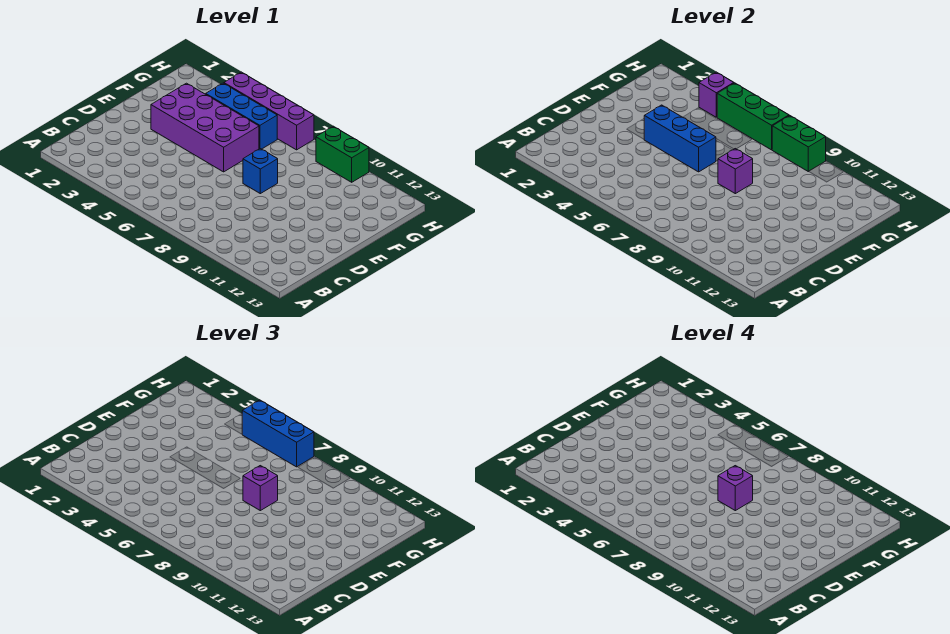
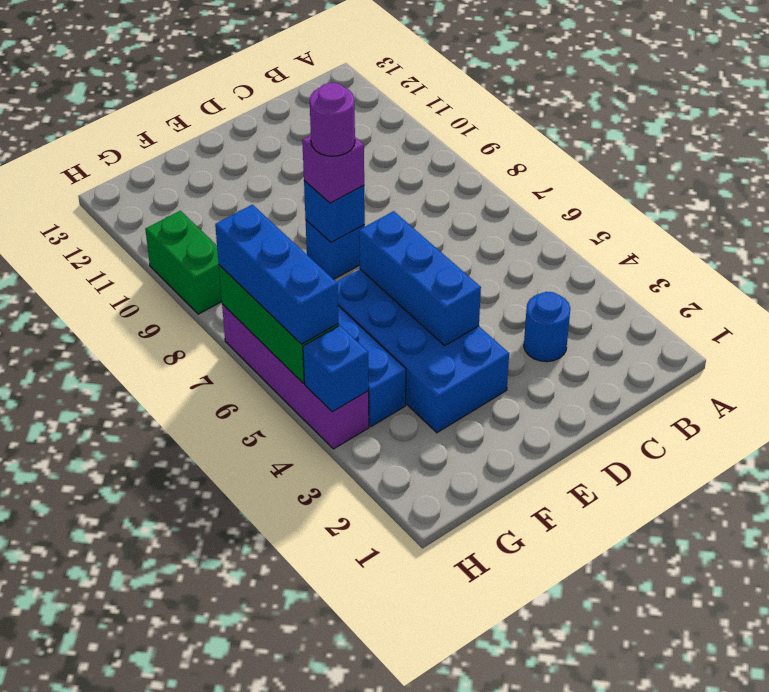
none -> blue 1x1 round brick [524,292,570,362]
purple 2x4 brick [151,83,259,172] -> blue 2x4 brick [337,269,509,433]
purple 1x1 brick [718,149,753,194] -> blue 1x1 brick [304,181,365,242]
purple 1x1 brick [718,466,753,511] -> purple 1x1 round brick [310,83,355,156]
purple 1x1 brick [699,72,734,117] -> blue 1x1 brick [303,326,369,412]
green 1x2 brick [772,116,826,172] -> none

